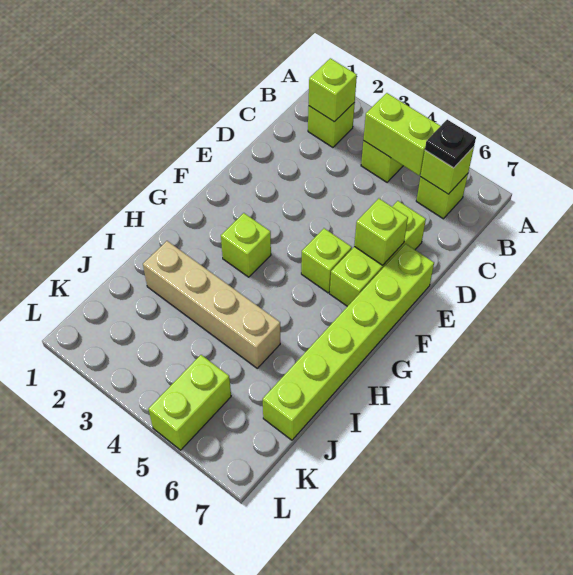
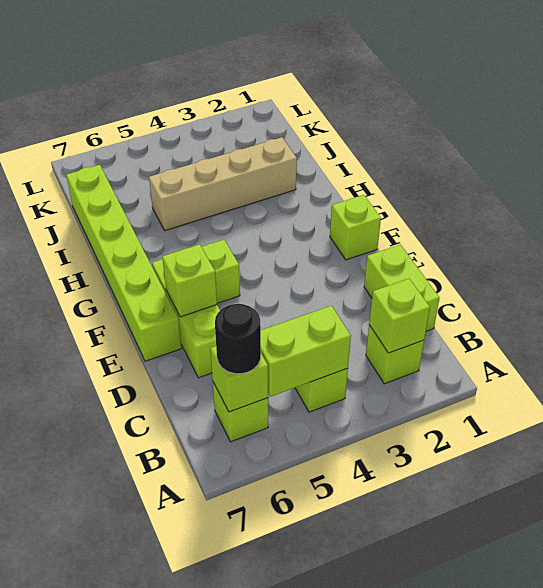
black 1x1 plate [425,120,476,168] -> black 1x1 round brick [215,304,261,374]
lime 1x1 brick [221,213,271,277] -> lime 1x1 brick moved to [330,195,381,260]
lime 1x2 brick [148,355,231,450] -> lime 1x2 brick moved to [364,245,439,331]

